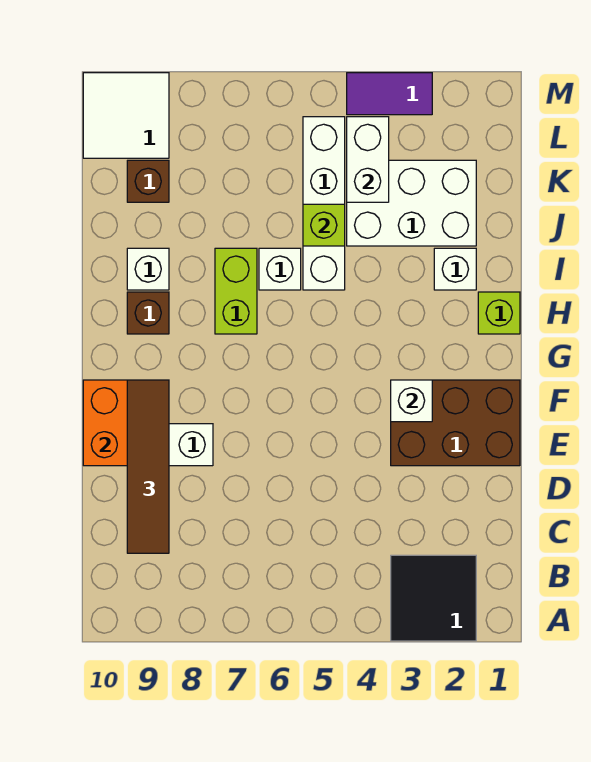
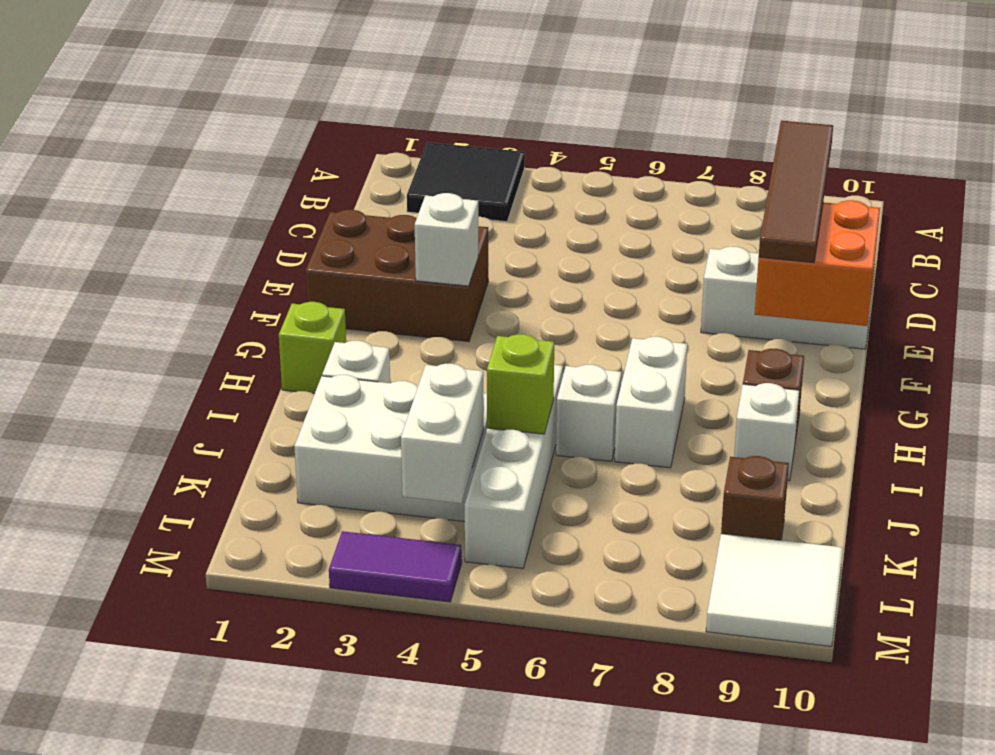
lime 1x2 brick [215,248,257,334] -> white 1x2 brick [615,337,687,468]

